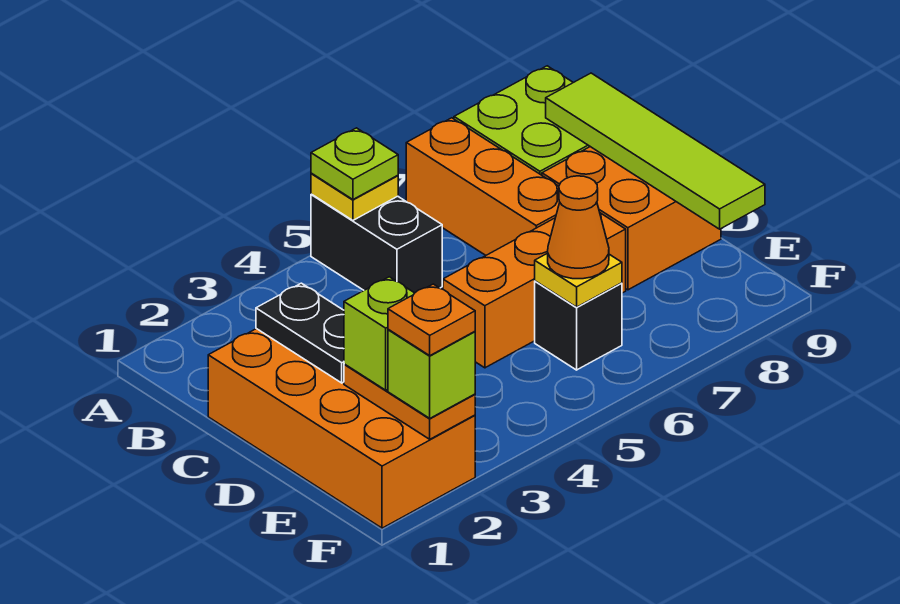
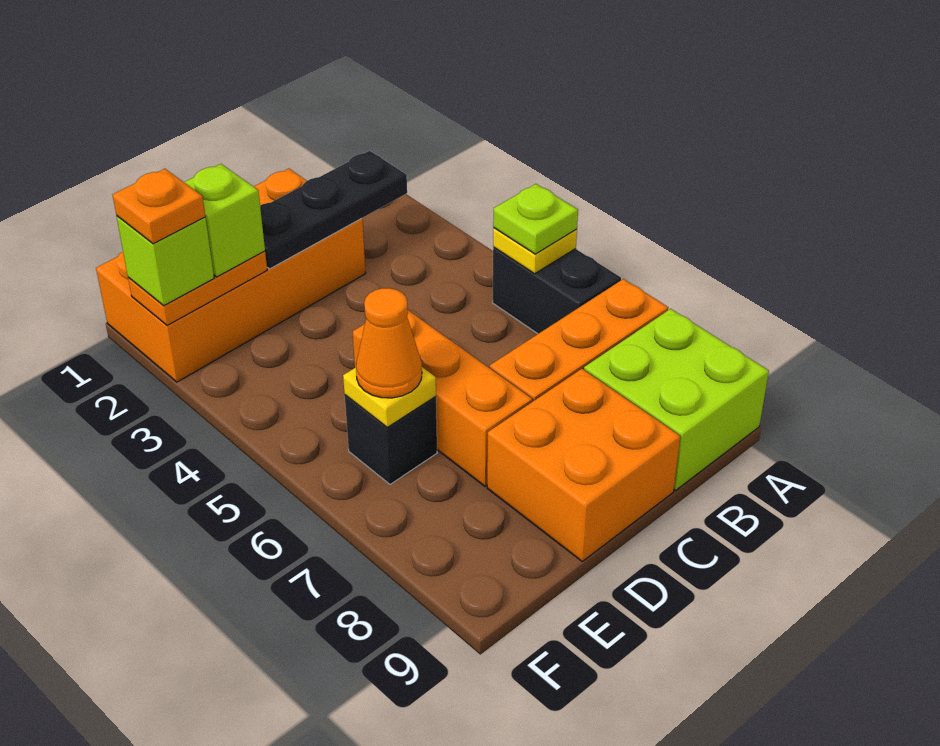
black 1x2 brick [311,194,442,293] -> black 1x2 brick turned to [492,248,621,334]
lime 1x4 tile [546,73,765,229] -> none
black 1x2 plate [256,283,344,383] -> black 1x3 plate [260,151,407,269]

